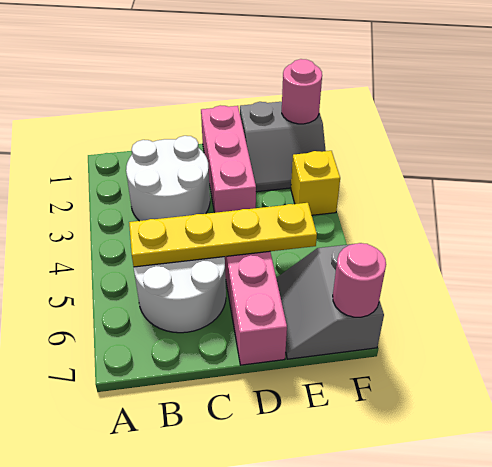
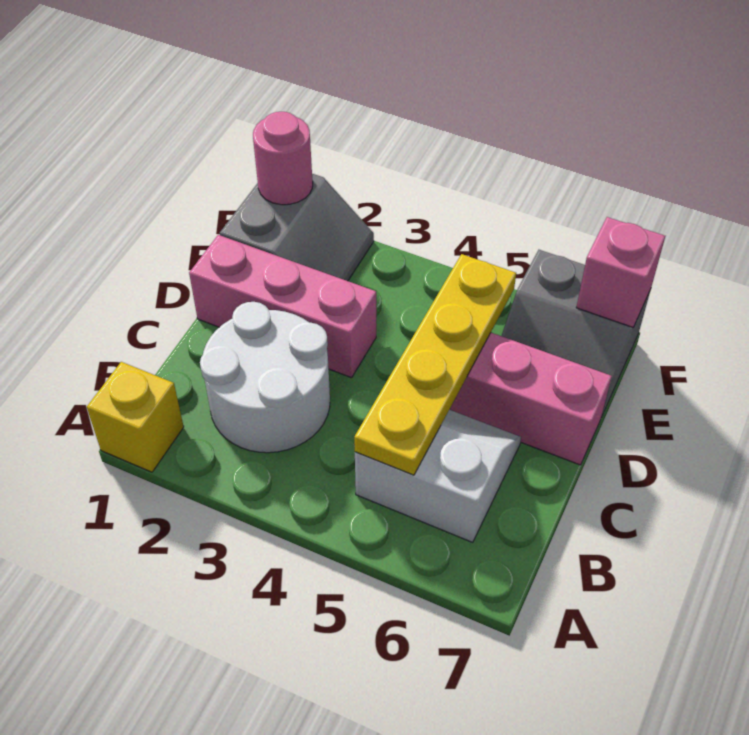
white 2x2 round brick [134,257,226,333] -> white 2x2 slope [355,410,521,542]
yellow 1x1 brick [291,151,340,215] -> yellow 1x1 brick moved to [87,362,184,472]
pink 1x1 round brick [333,243,386,317] -> pink 1x1 brick [576,217,665,327]

